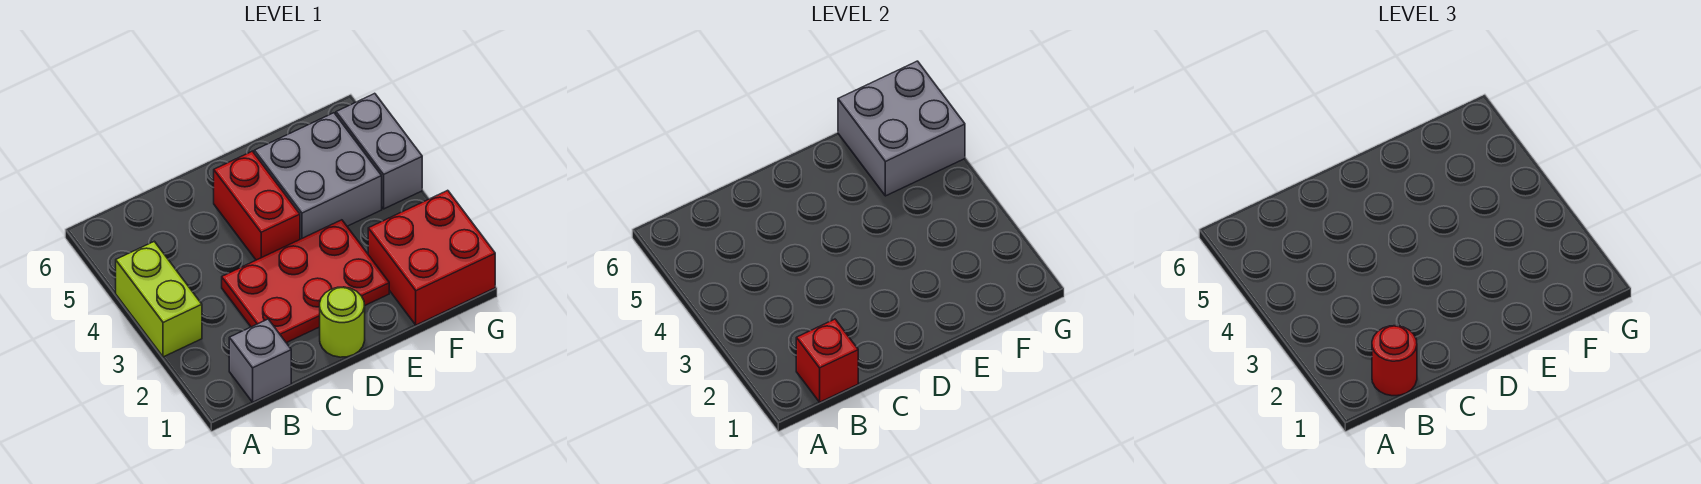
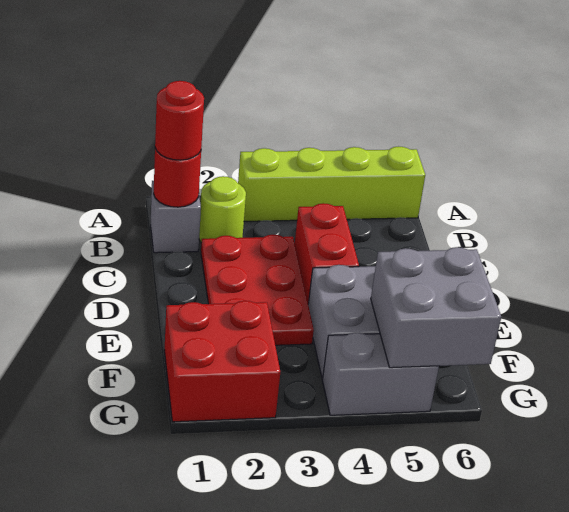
lime 1x2 brick [116,241,202,357] -> lime 1x4 brick [238,147,425,221]
red 1x1 brick [796,319,858,402] -> red 1x1 round brick [154,148,201,207]
lime 1x1 round brick [320,287,365,357] -> lime 1x1 round brick moved to [199,176,246,242]
red 1x2 brick [214,151,300,260] -> red 1x2 brick turned to [295,203,359,303]

